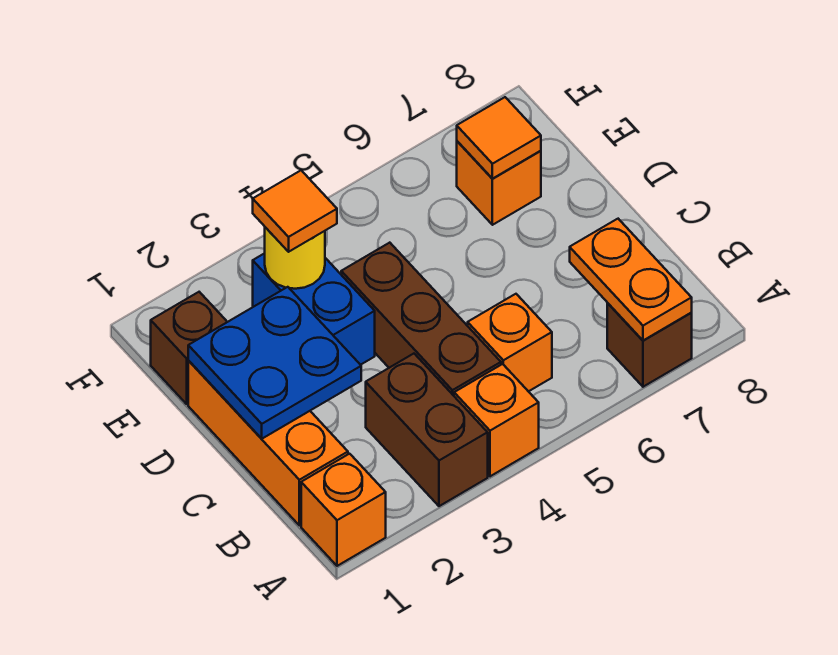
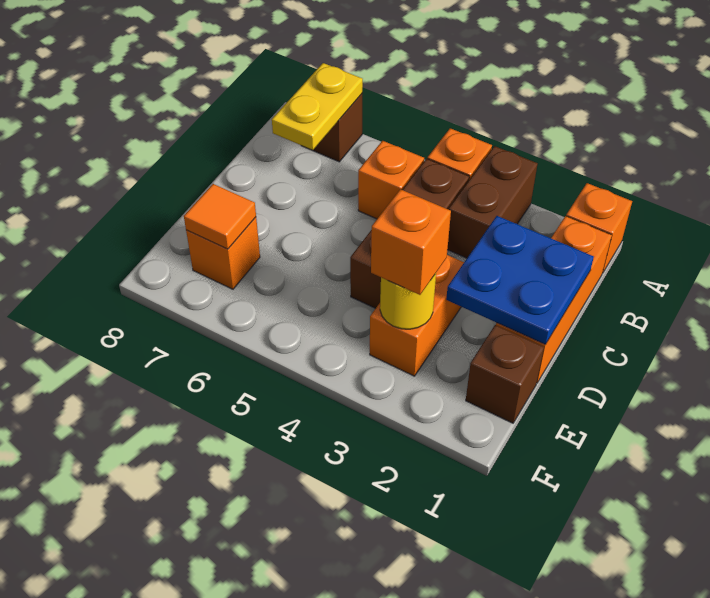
orange 1x2 plate [570,219,692,340] -> yellow 1x2 plate [272,63,363,150]
blue 1x2 brick [253,253,375,365] -> orange 1x2 brick [370,255,464,376]
orange 1x1 tile [253,170,337,252] -> orange 1x1 brick [371,189,451,295]

